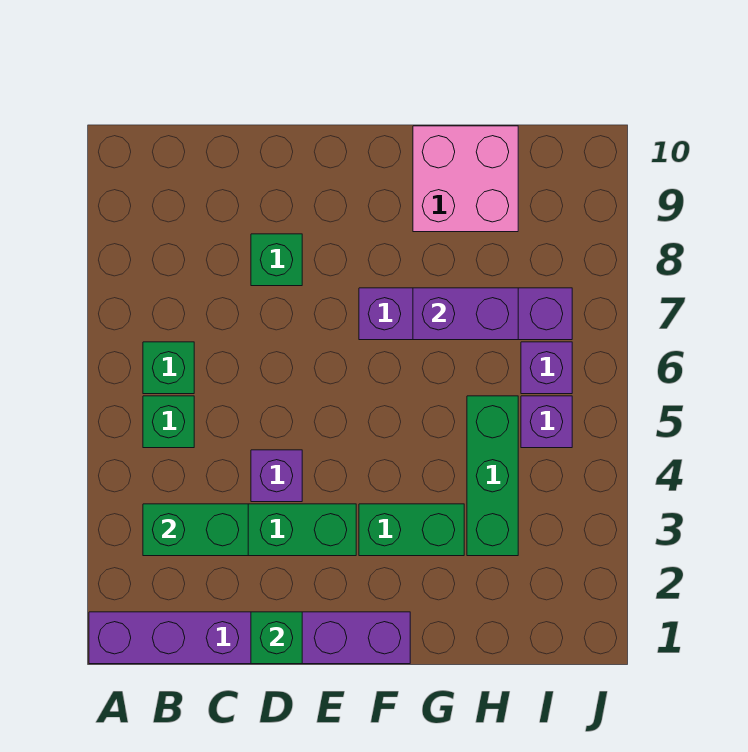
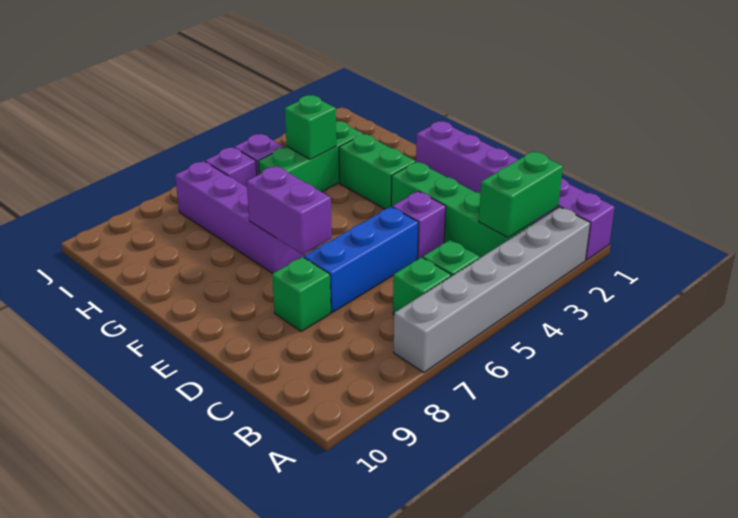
none -> grey 1x6 brick [394,207,590,373]
green 1x2 brick [143,504,248,556] -> green 1x2 brick turned to [479,151,563,238]
green 1x1 brick [251,612,302,664] -> green 1x1 brick moved to [285,95,336,159]
none -> blue 1x3 brick [304,207,418,312]
purple 1x2 brick [413,288,518,340] -> purple 1x2 brick moved to [247,166,332,254]
pink 2x2 brick [413,126,518,232] -> none

